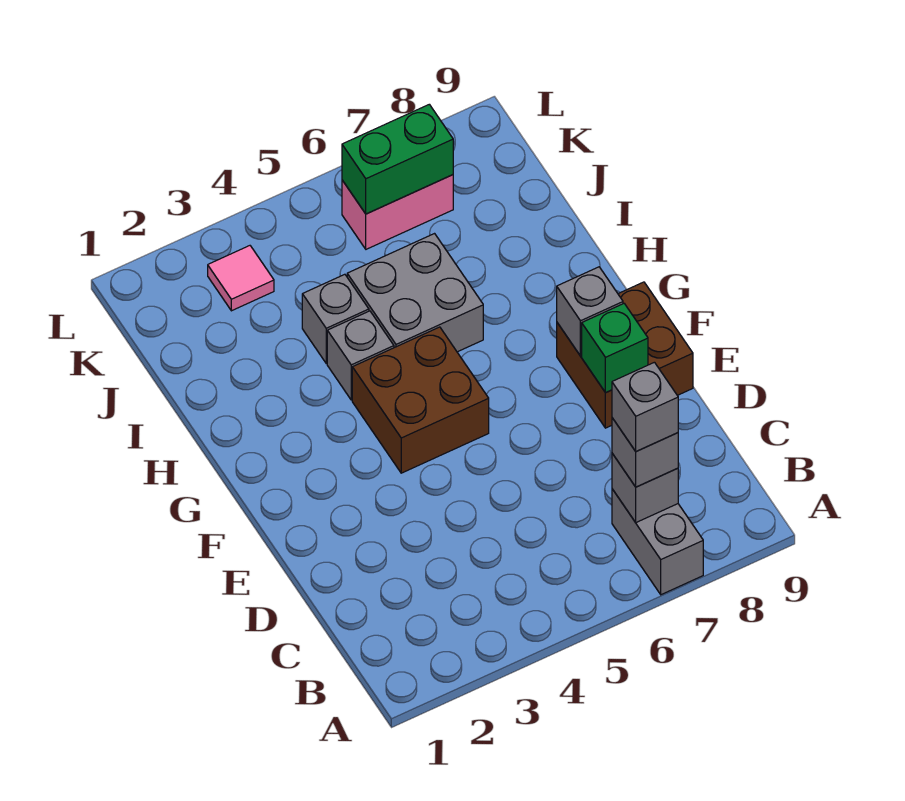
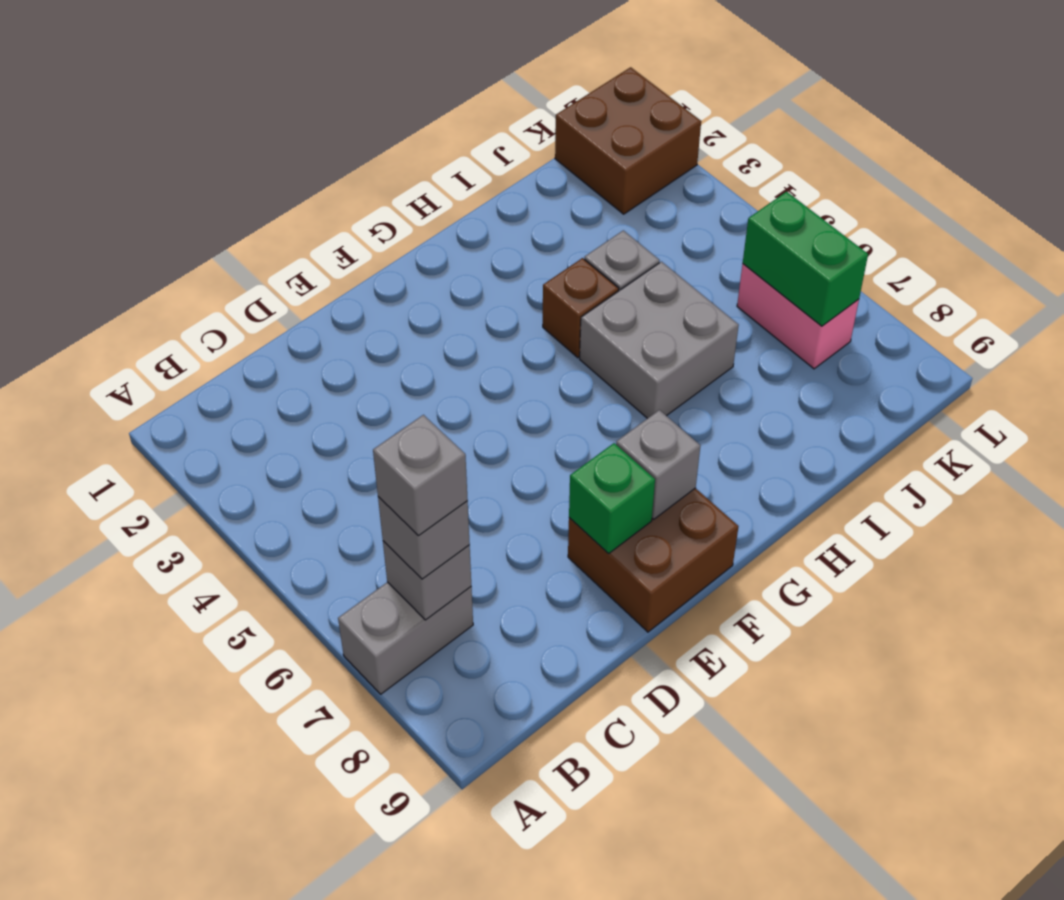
brown 2x2 brick [352,327,489,473] -> brown 2x2 brick moved to [555,67,701,214]
grey 1x1 brick [327,311,394,400] -> brown 1x1 brick [543,258,619,358]
pink 1x1 tile [208,246,274,311] -> none

